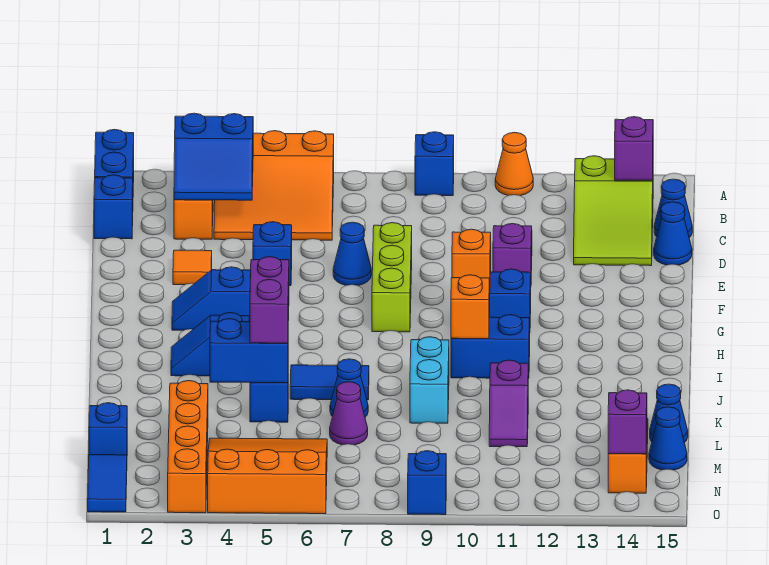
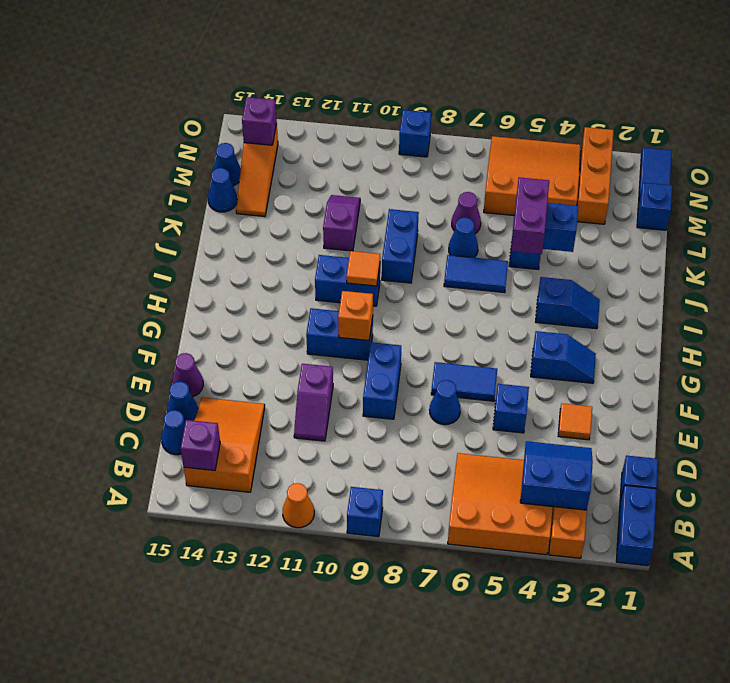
lime 2x3 slope [574,156,653,266] -> orange 2x3 slope [184,397,265,492]
lime 1x3 brick [372,223,412,332] -> none
none -> blue 1x2 brick [363,342,401,419]
none -> purple 1x1 cone [172,353,203,397]
none -> blue 1x2 tile [431,362,497,401]
orange 1x1 brick [451,275,490,339] -> orange 1x1 tile [346,251,380,286]
cyan 1x2 brick [410,337,449,423] -> blue 1x2 brick [382,209,419,283]
orange 1x4 brick [168,381,208,513] -> orange 1x3 brick [577,127,614,224]
orange 3x3 slope [208,438,327,514] -> orange 3x3 slope turned to [484,136,580,215]

